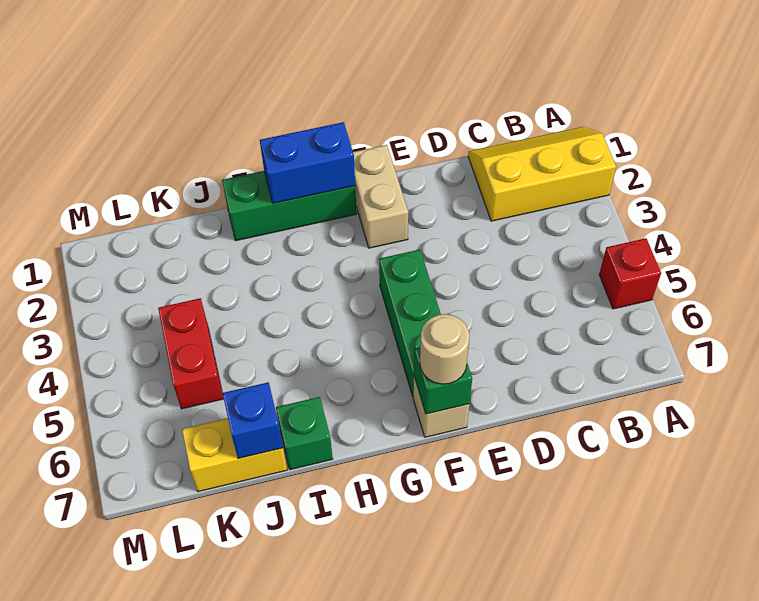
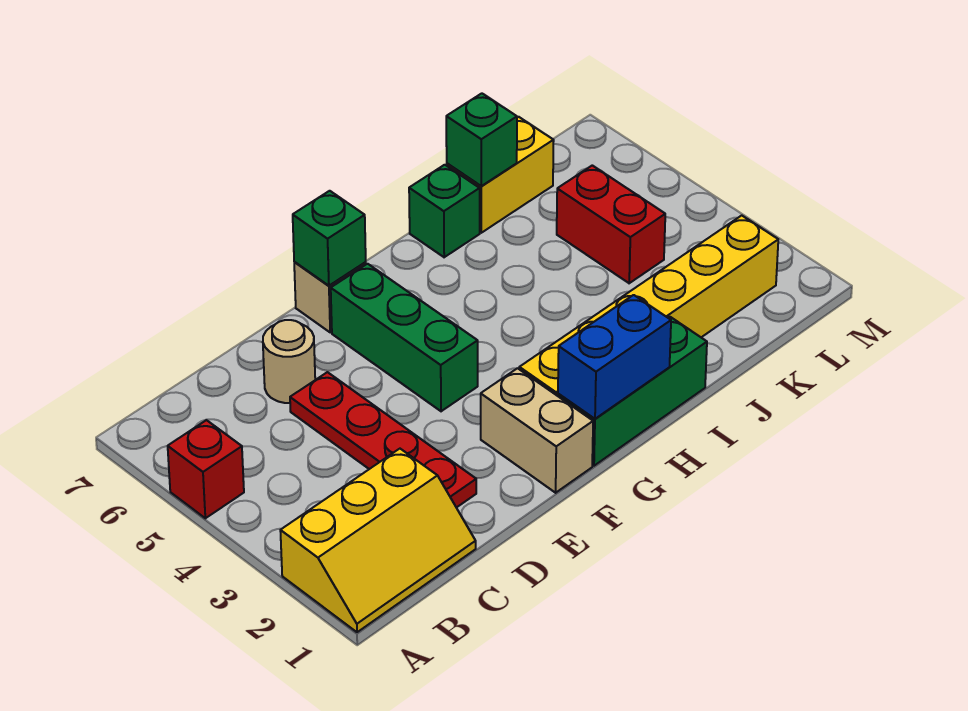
none -> red 1x4 plate [290,372,476,508]
tan 1x1 round brick [420,314,470,384] -> tan 1x1 round brick moved to [263,320,315,403]
none -> yellow 1x6 brick [519,215,778,396]
blue 1x1 brick [222,382,283,459] -> green 1x1 brick [446,93,517,186]

